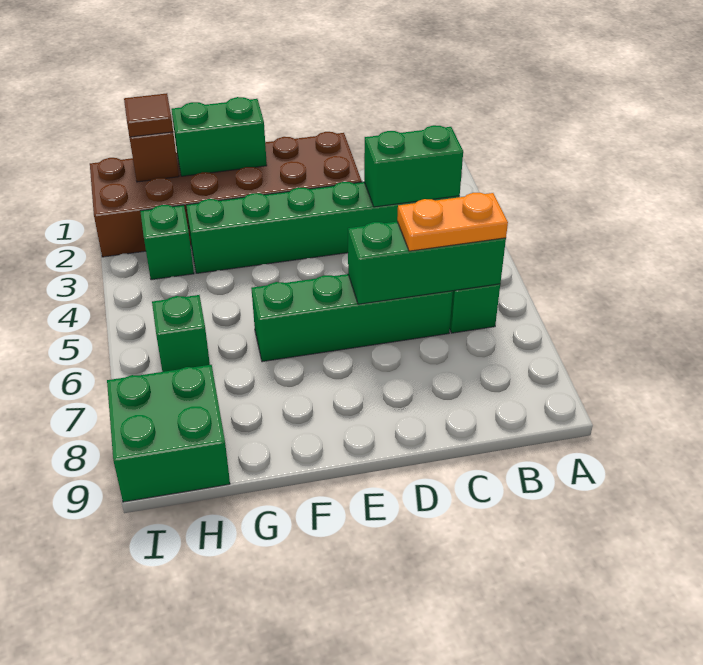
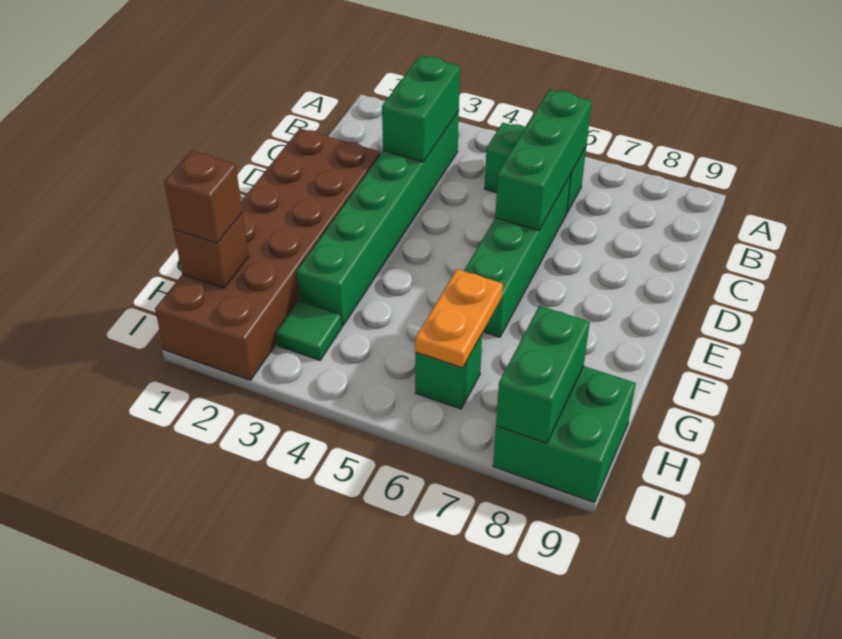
orange 1x2 plate [397,193,508,251] -> orange 1x2 plate moved to [415,269,503,368]
green 1x2 brick [171,97,267,176] -> green 1x2 brick moved to [496,306,590,443]
brown 1x1 tile [124,93,173,137] -> brown 1x1 brick [164,151,242,243]
green 1x1 brick [140,205,194,280] -> green 1x1 tile [276,301,342,360]

